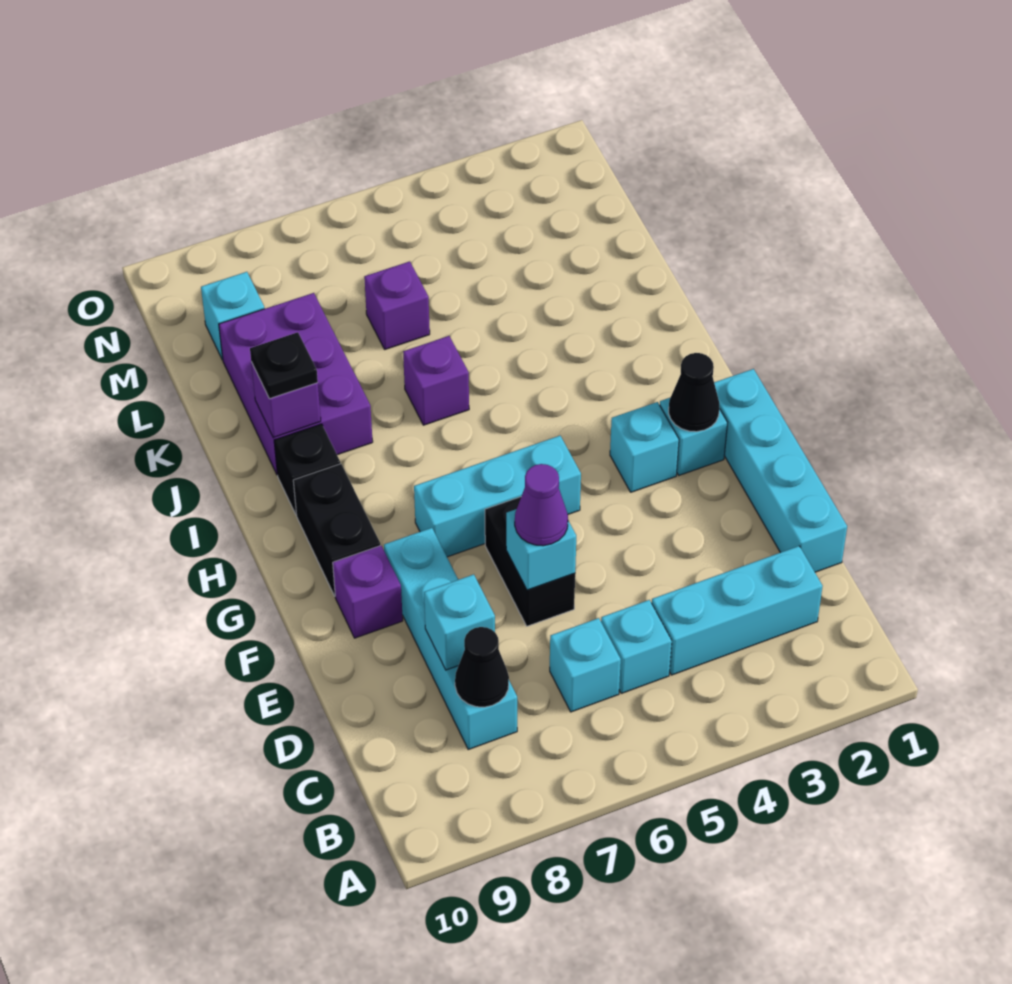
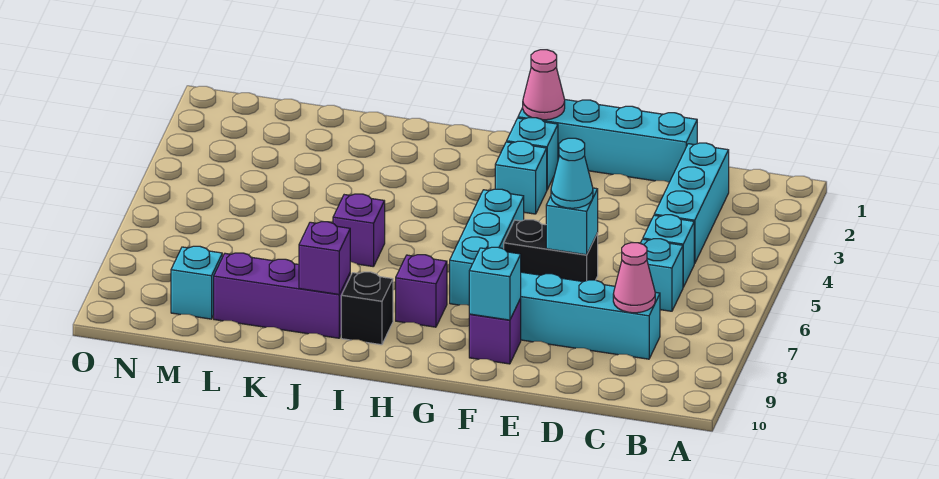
black 1x1 cone [455,627,509,707] -> pink 1x1 cone [613,243,655,313]
cyan 1x1 brick [424,574,495,670] -> cyan 1x1 brick moved to [469,247,521,320]
purple 1x1 cone [515,464,568,546] -> cyan 1x1 cone [551,138,593,208]
none -> pink 1x1 cone [523,50,565,120]
black 1x1 cone [669,353,719,432] -> none
black 1x2 brick [293,464,381,596] -> none
purple 2x3 brick [219,293,373,475] -> purple 1x3 brick [214,253,350,338]
black 1x1 plate [250,332,318,399] -> none
purple 1x1 brick [364,261,430,349] -> purple 1x1 brick moved to [396,255,447,327]

